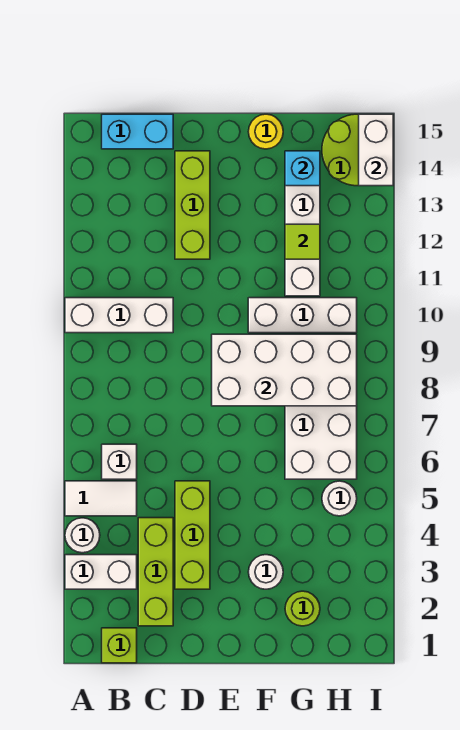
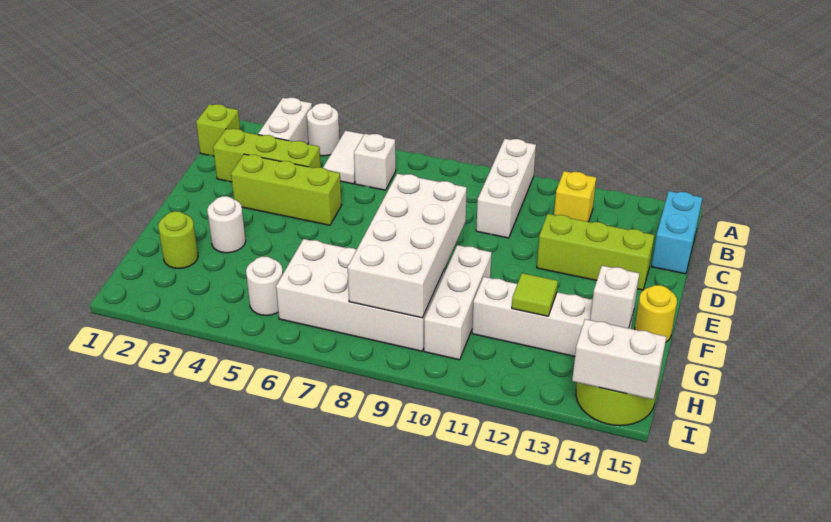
none -> yellow 1x1 brick [554,171,596,222]
cyan 1x1 brick [285,151,320,186] -> white 1x1 brick [590,266,640,328]

